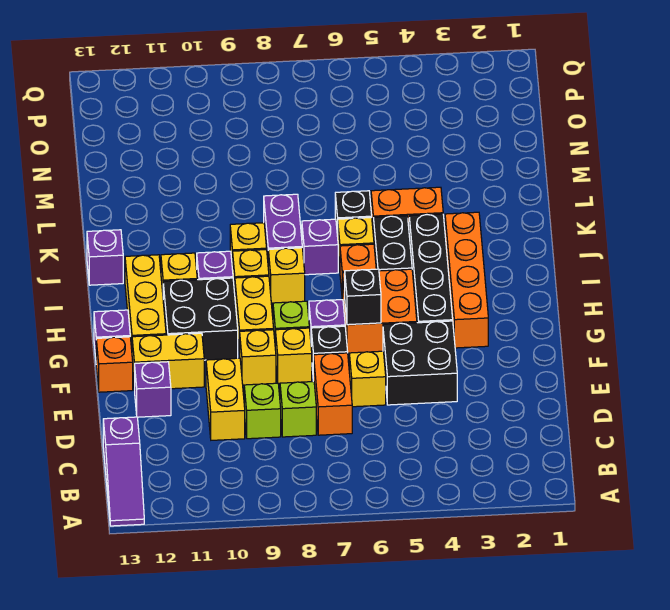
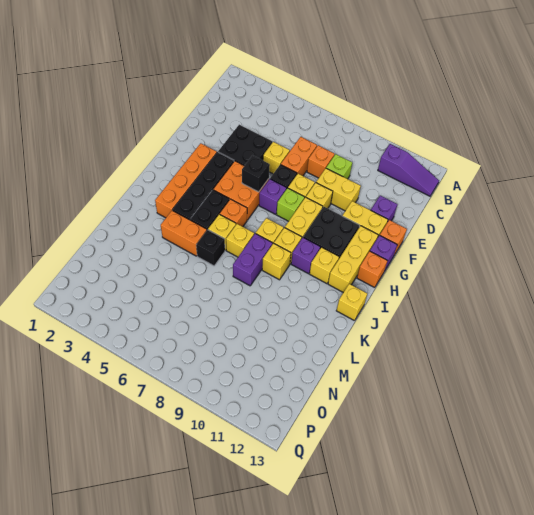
purple 1x3 slope [103,417,144,526] -> purple 1x3 slope turned to [378,144,439,196]
lime 1x1 brick [280,381,316,437] -> orange 1x1 brick [307,145,335,178]
yellow 1x2 brick [206,358,245,440] -> yellow 1x2 brick turned to [316,168,361,211]
none -> orange 1x1 brick [357,251,387,288]
purple 1x1 brick [302,219,338,275] -> yellow 1x1 brick [226,224,254,257]
purple 1x1 brick [87,230,123,285] -> yellow 1x1 brick [336,284,367,321]

